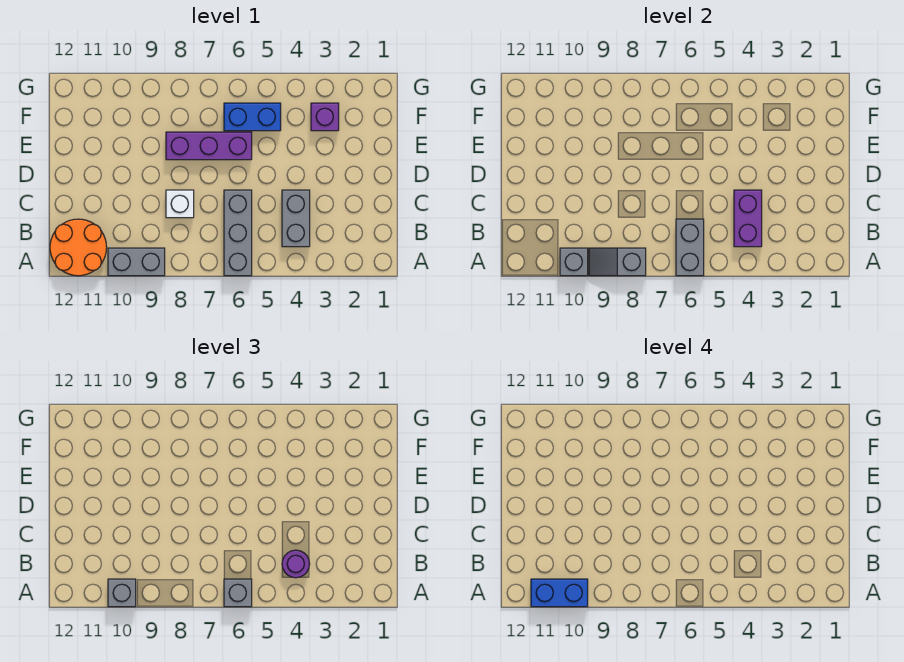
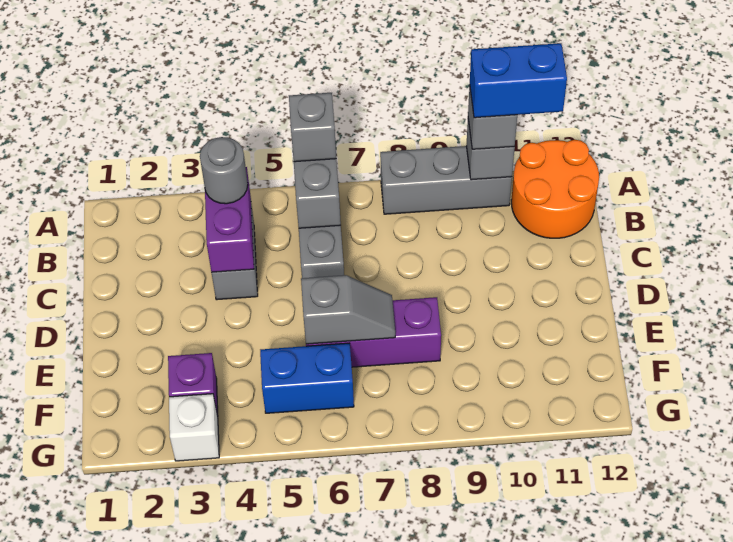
grey 1x2 slope [589,248,646,276] -> grey 1x2 slope moved to [301,275,395,344]
grey 1x2 brick [108,248,165,276] -> grey 1x3 brick [380,146,512,214]
purple 1x1 round brick [282,550,310,578] -> grey 1x1 round brick [200,137,248,204]
white 1x1 brick [166,190,194,218] -> white 1x1 brick moved to [169,394,219,461]

